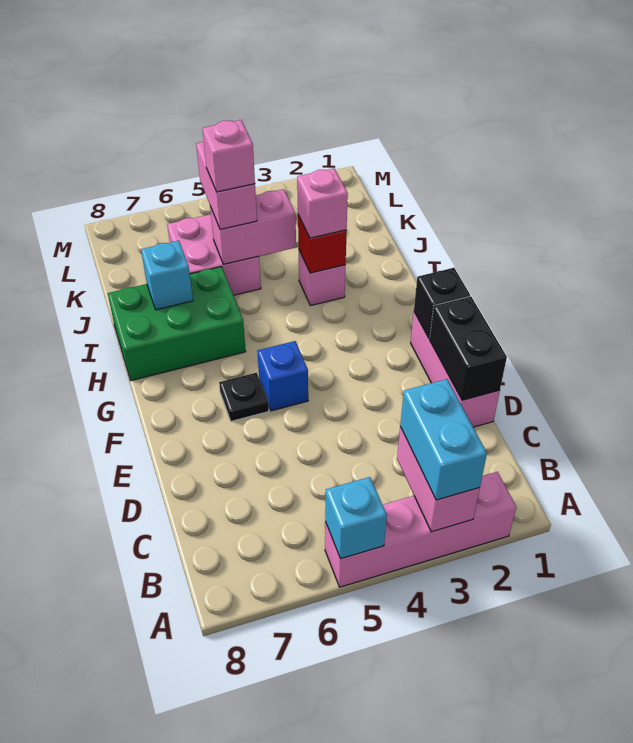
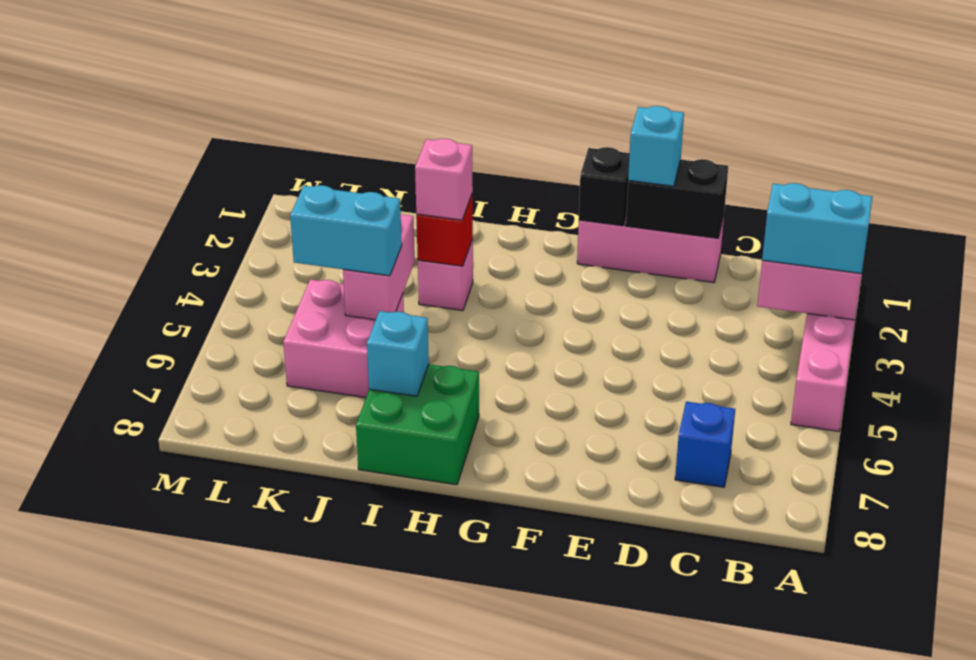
cyan 1x1 brick [325,477,387,559] -> cyan 1x1 brick moved to [628,106,684,186]
blue 1x1 brick [257,341,308,411] -> blue 1x1 brick moved to [675,402,735,487]
black 1x1 plate [219,373,269,421] -> none
green 2x3 brick [108,267,246,381] -> green 2x2 brick [356,364,479,485]
pink 1x2 brick [196,142,257,230] -> cyan 1x2 brick [290,185,402,276]
pink 1x1 brick [202,120,255,192] -> none

